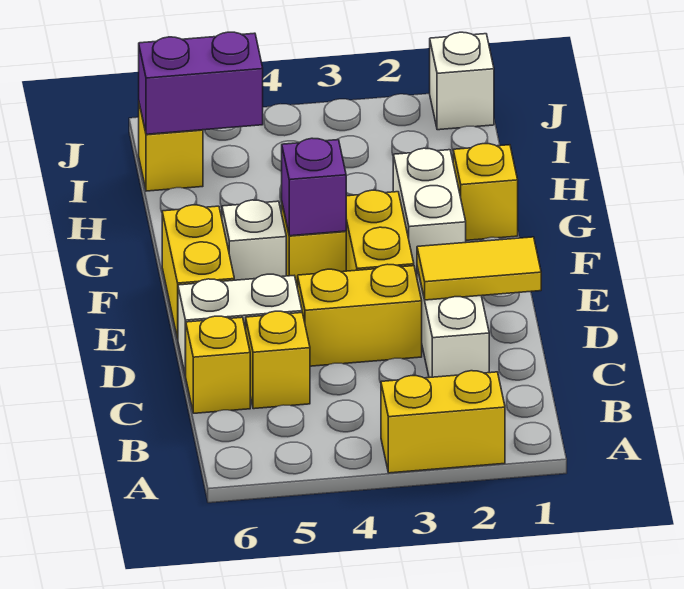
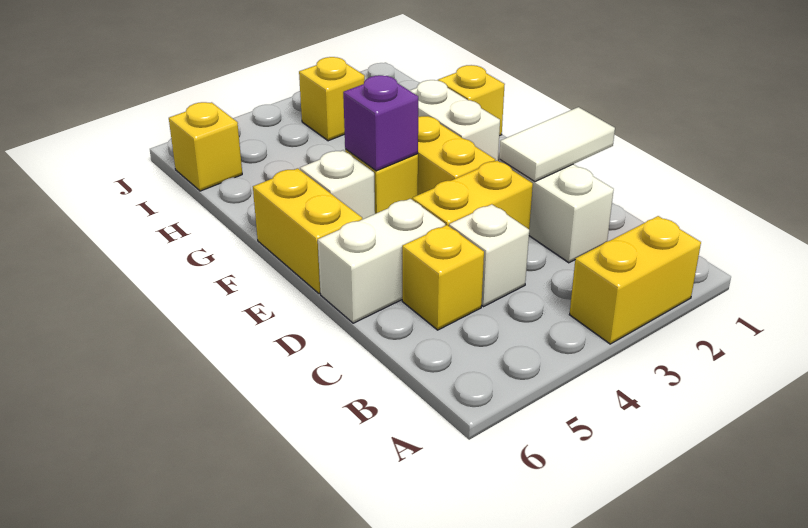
yellow 1x1 brick [186,316,250,413] -> yellow 1x1 brick moved to [299,57,365,141]
yellow 1x2 tile [417,237,541,300] -> white 1x2 tile [499,107,615,182]
purple 1x2 brick [139,32,263,134] -> none
white 1x1 brick [430,32,494,130] -> white 1x1 brick moved to [449,204,529,307]

